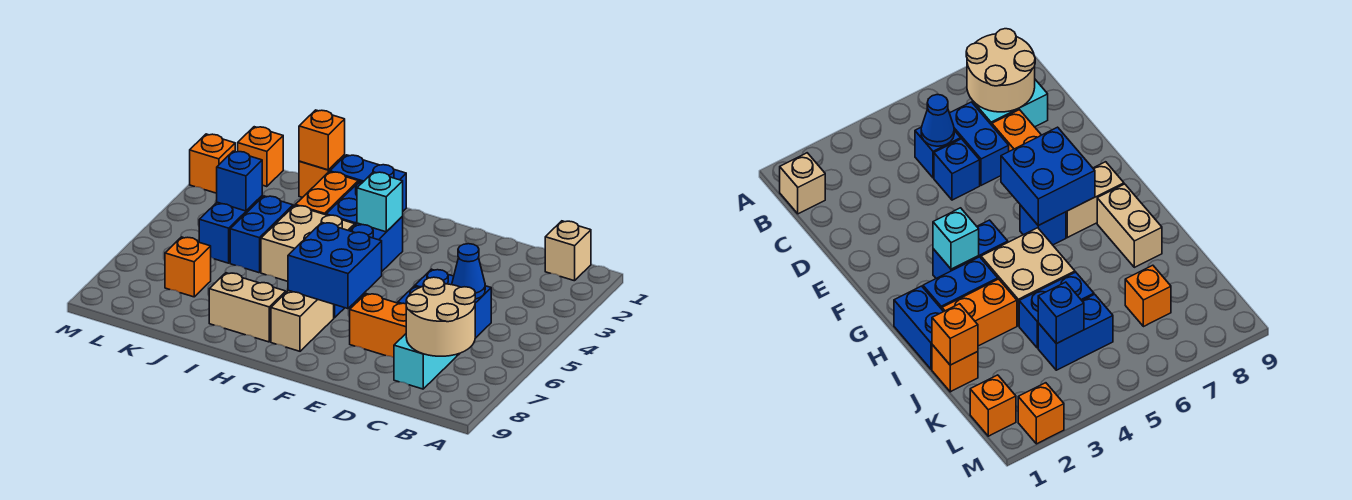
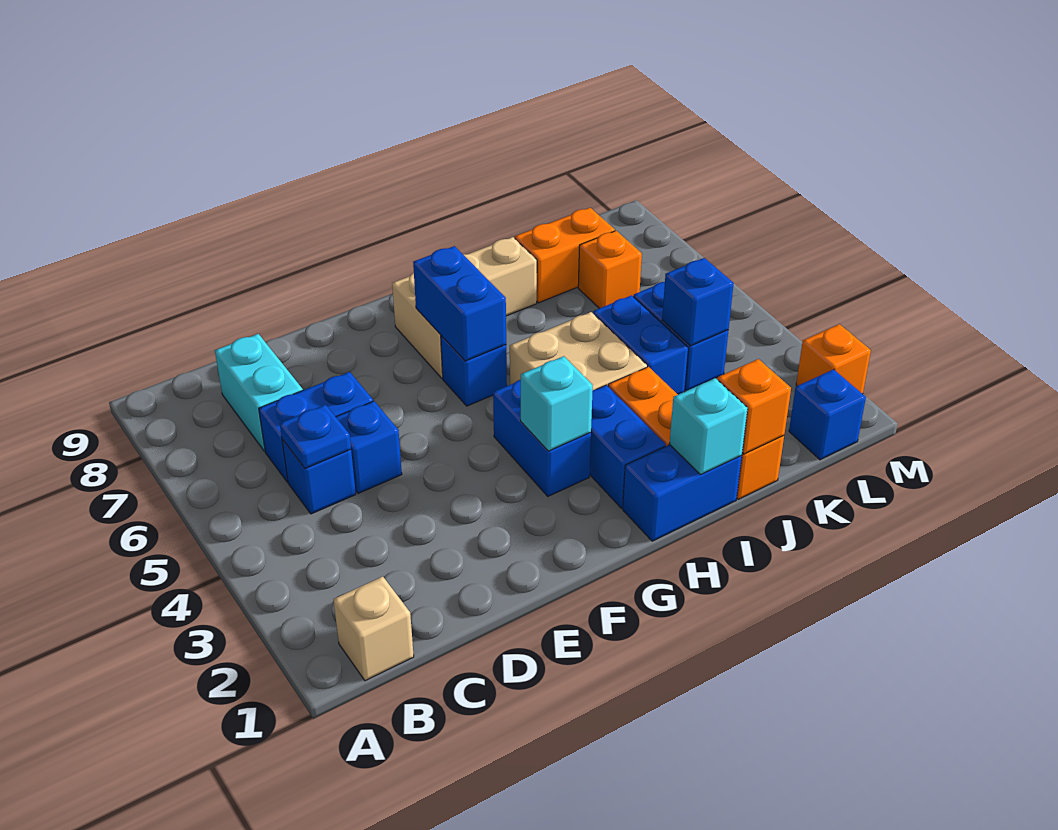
tan 2x2 round brick [406,277,475,356] -> none
blue 1x1 cone [452,244,485,299] -> blue 1x1 plate [280,405,351,469]
orange 1x2 brick [350,294,406,358] -> orange 1x2 brick moved to [515,208,615,303]
blue 2x2 brick [288,222,382,309] -> blue 1x2 brick [413,246,506,361]
none -> cyan 1x1 brick [670,378,748,475]
orange 1x1 brick [238,127,283,187] -> blue 1x1 brick [789,369,866,460]

